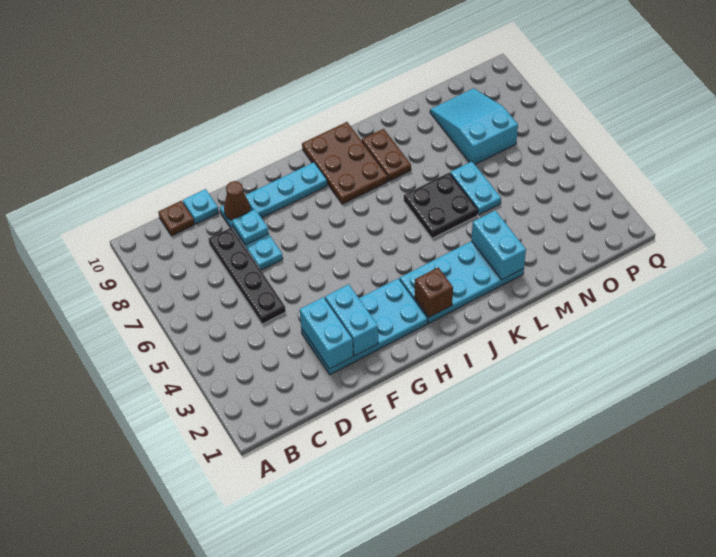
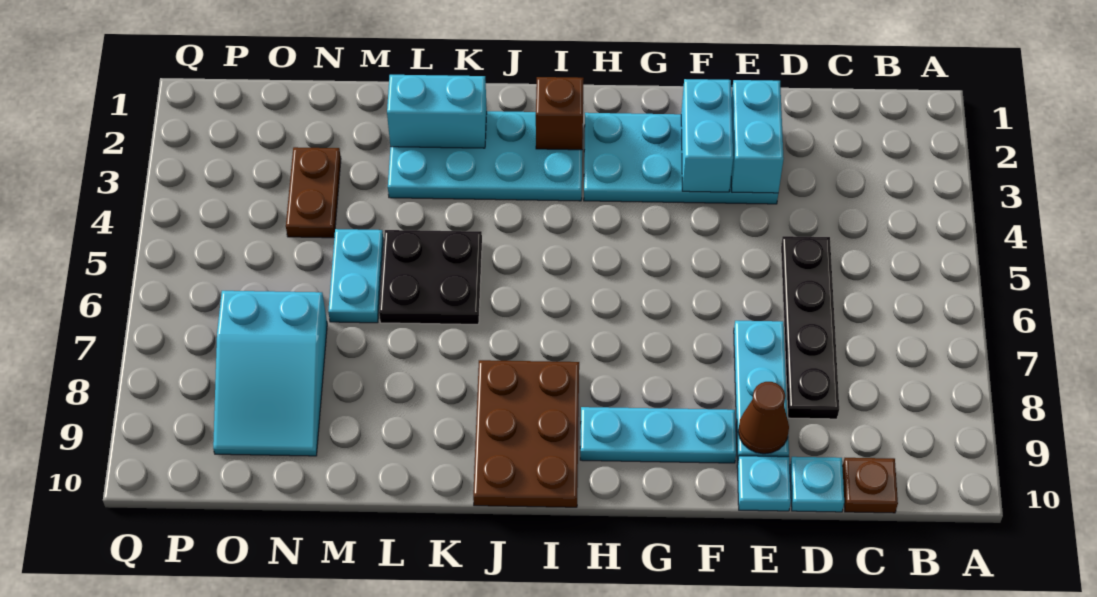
cyan 1x1 plate [232,209,269,245] -> cyan 1x1 plate moved to [737,456,791,511]
brown 1x2 plate [362,129,411,181] -> brown 1x2 plate moved to [286,147,341,238]
cyan 1x2 brick [471,211,526,280] -> cyan 1x2 brick turned to [387,75,487,148]

